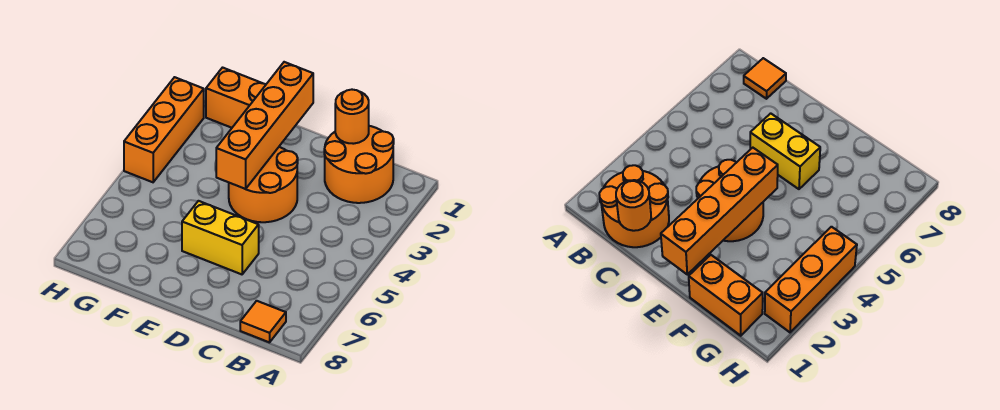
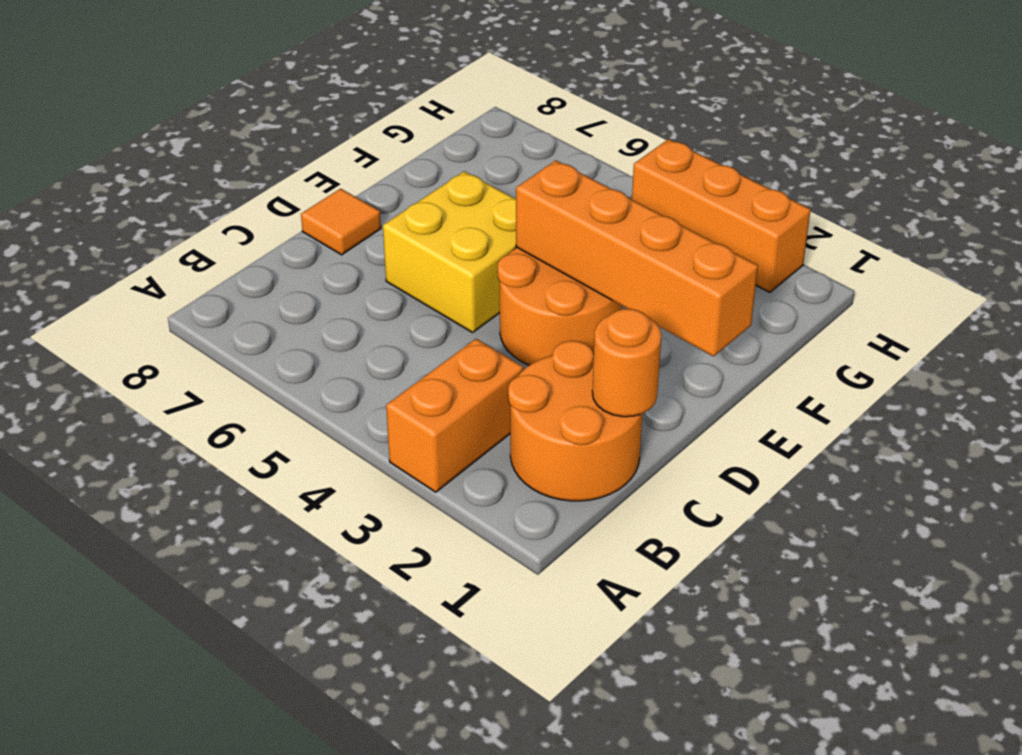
orange 1x1 tile [240,301,286,342] -> orange 1x1 tile moved to [301,189,381,255]
yellow 1x2 brick [182,201,259,274] -> yellow 2x2 brick [383,171,516,332]
orange 1x2 brick [206,68,266,128] -> orange 1x2 brick moved to [386,339,523,492]

